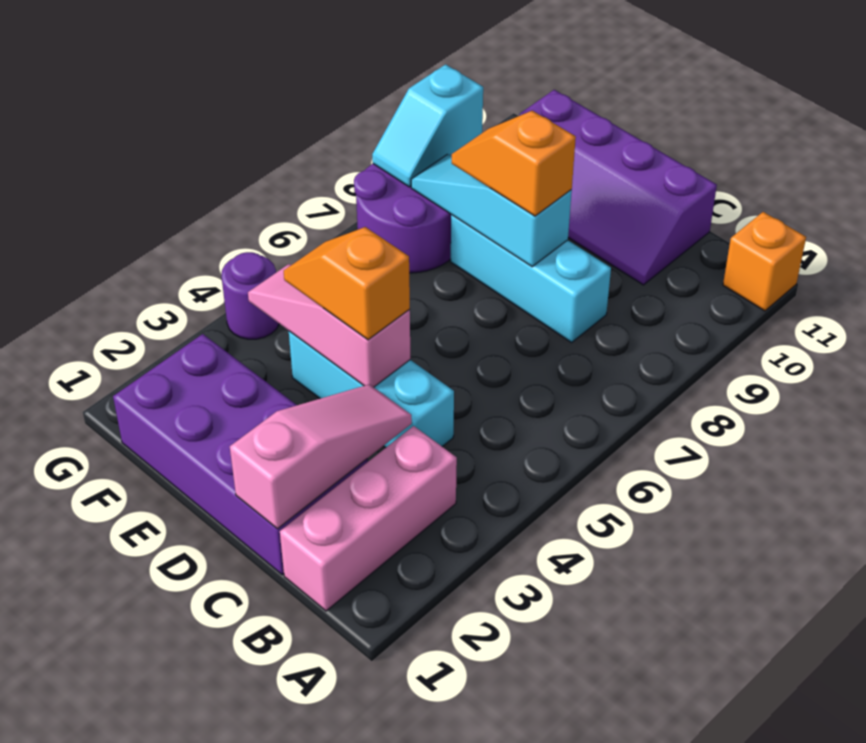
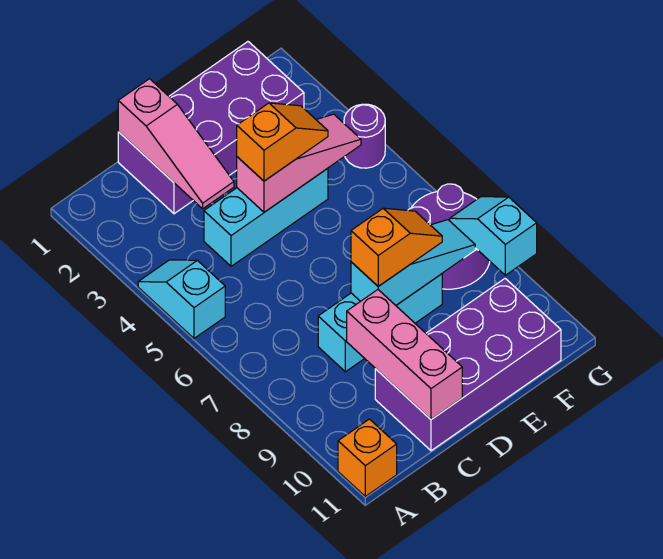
none -> cyan 1x2 slope [138,260,225,338]
pink 1x3 brick [280,426,457,611] -> pink 1x3 brick moved to [347,290,462,420]
purple 2x4 slope [519,90,717,285] -> purple 2x4 brick [375,279,561,451]

